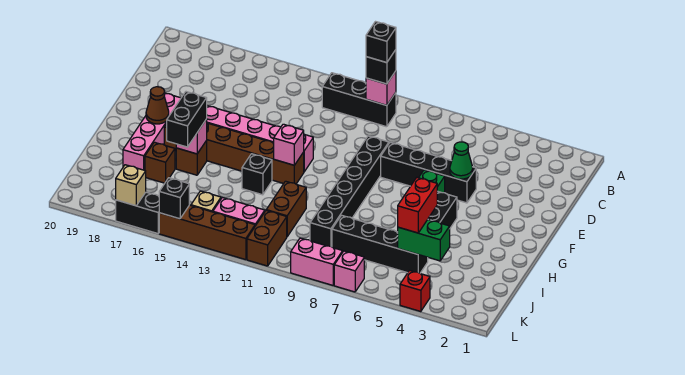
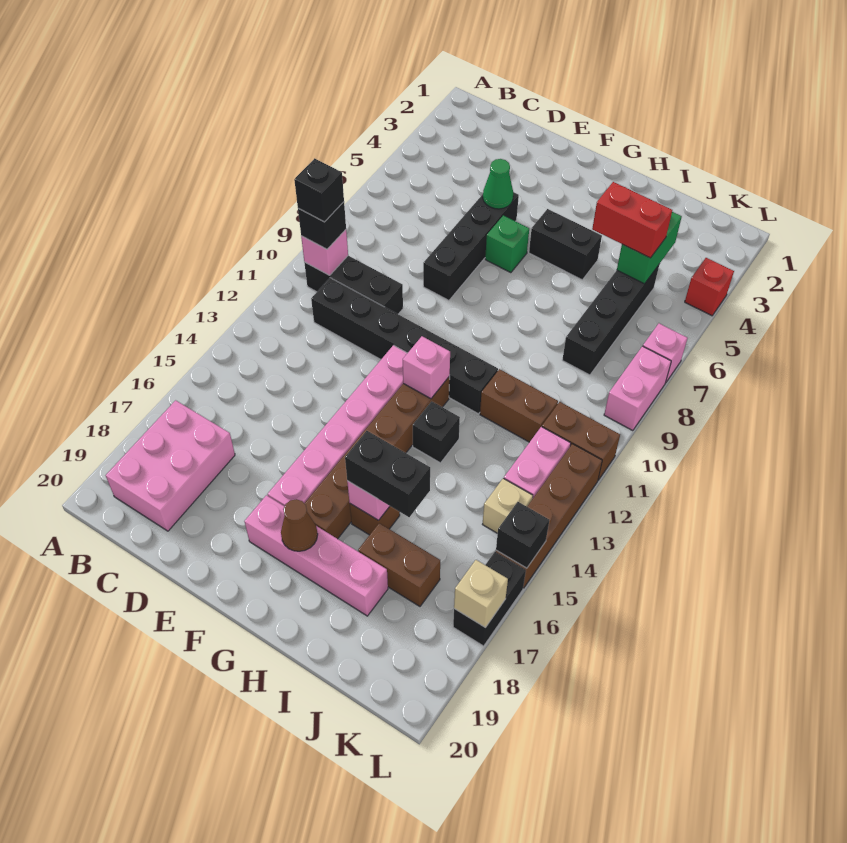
black 1x3 brick [322,73,396,127] -> black 1x3 brick turned to [304,256,403,314]
none -> pink 2x3 brick [106,400,235,531]
black 1x6 brick [310,136,389,247] -> black 1x6 brick moved to [311,278,498,414]
brown 1x1 brick [145,142,175,183] -> brown 1x2 brick [358,523,440,606]

